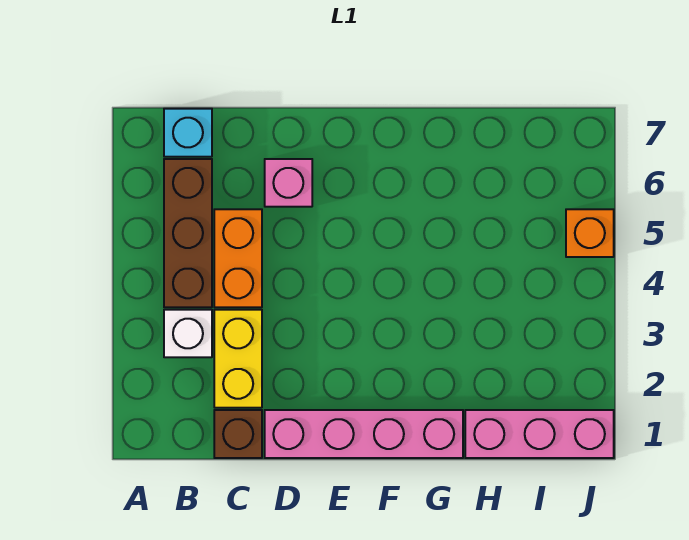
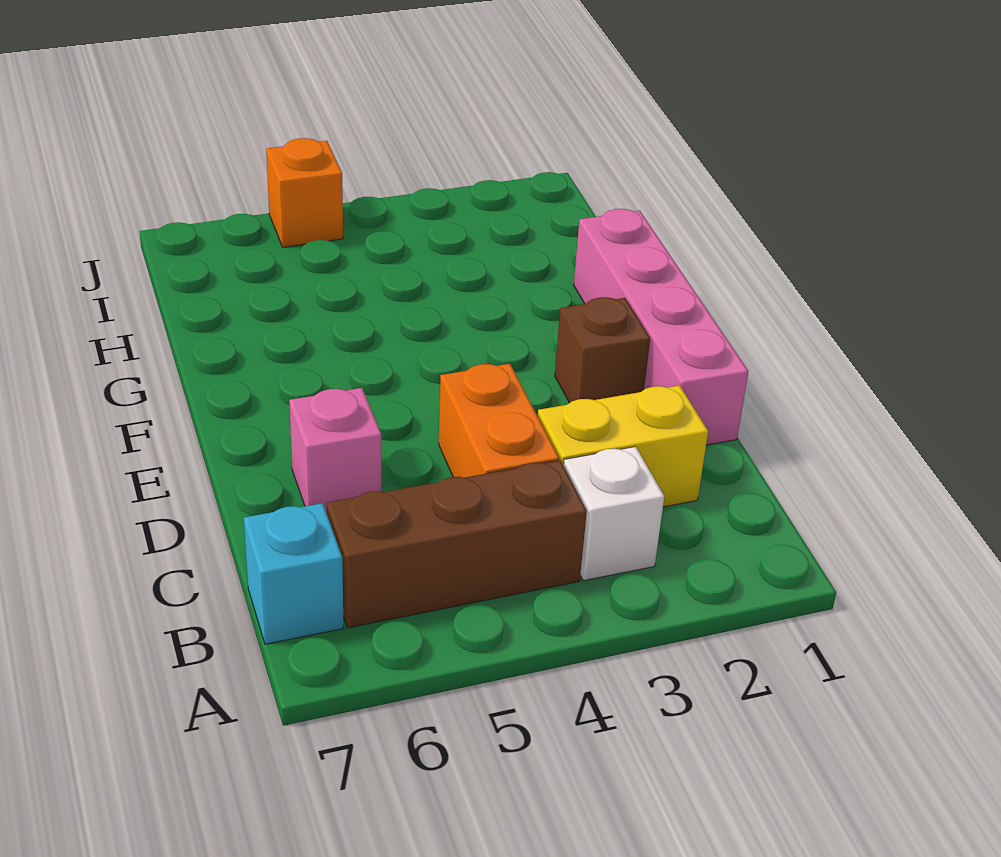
brown 1x1 brick [214,410,262,458] -> brown 1x1 brick moved to [555,297,650,403]
orange 1x2 brick [214,209,262,307] -> orange 1x2 brick turned to [439,364,559,478]
pink 1x3 brick [465,410,614,458] -> none

